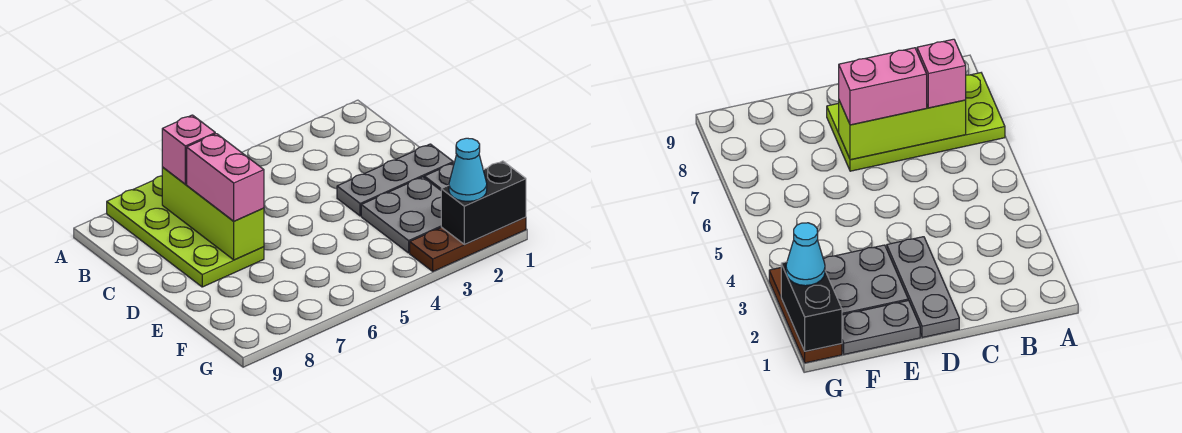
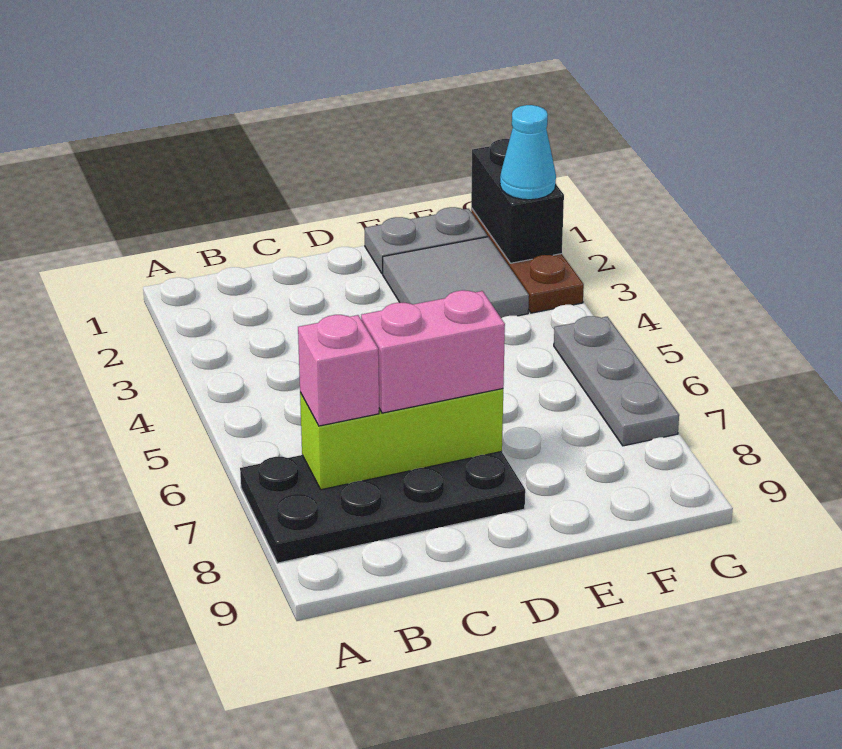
lime 2x4 plate [107,176,264,287] -> black 2x4 plate [240,451,525,563]
grey 1x3 plate [337,144,453,216] -> grey 1x3 plate moved to [554,316,679,446]
grey 2x2 plate [361,177,441,253] -> grey 2x2 tile [383,237,529,318]

